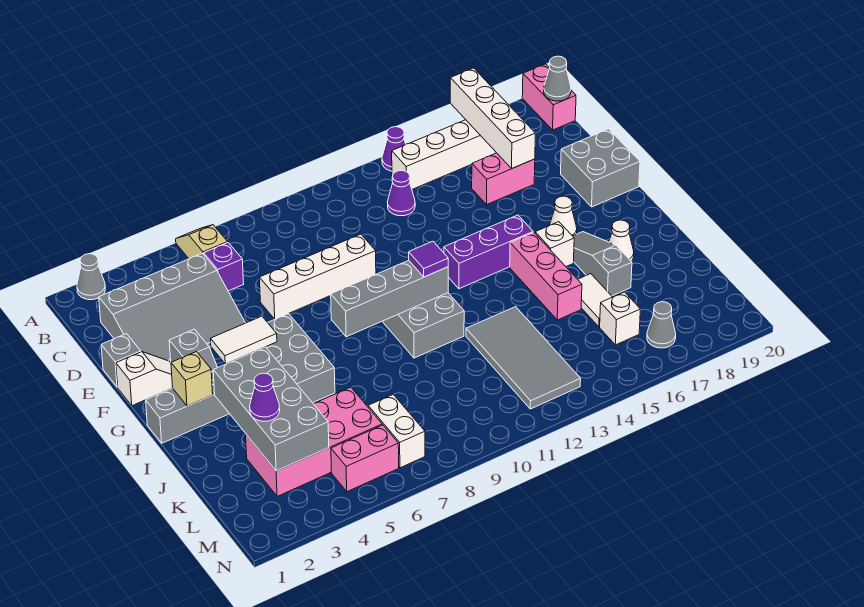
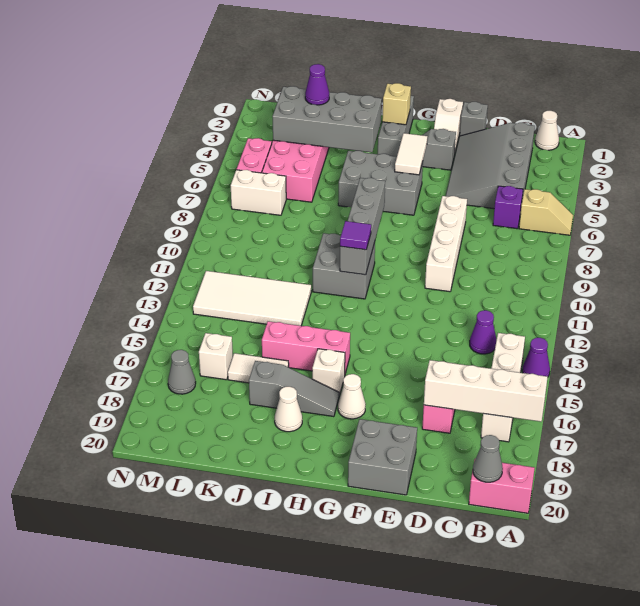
grey 1x1 cone [77,254,105,300] -> none
none -> white 1x1 cone [535,111,559,150]
purple 1x3 brick [444,215,533,289] -> none
grey 2x4 tile [466,307,581,409] -> white 2x4 tile [193,271,311,326]

